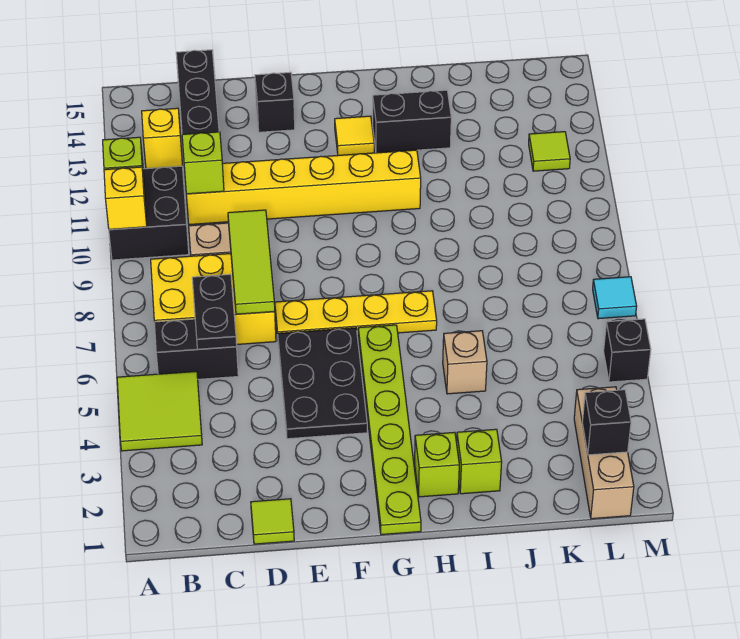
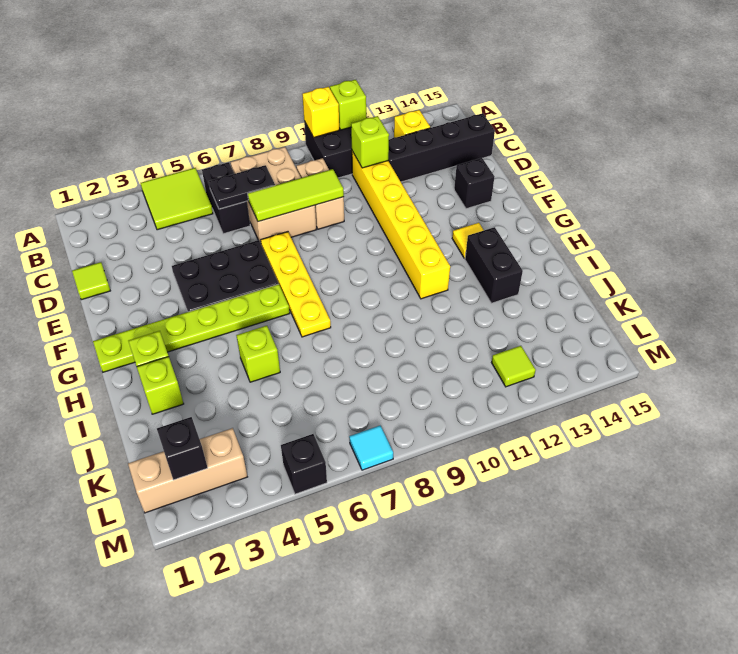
yellow 2x3 brick [151,254,276,344] -> tan 2x3 brick [231,147,317,243]
tan 1x1 brick [443,331,487,394] -> lime 1x1 brick [236,326,280,382]

